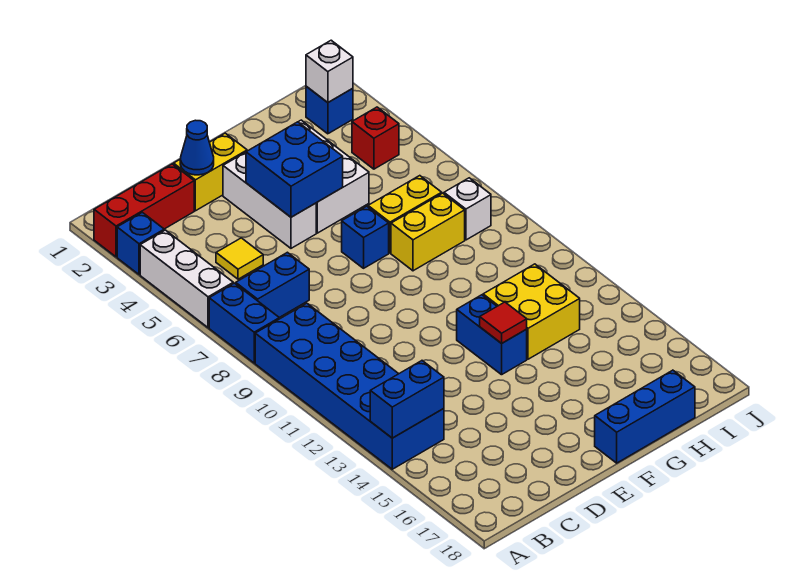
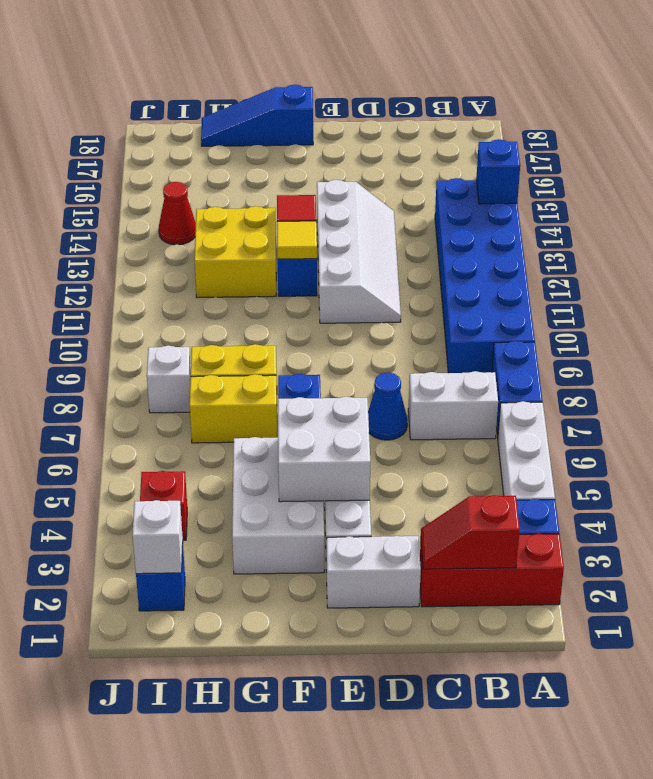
blue 1x2 brick [370,361,444,438] -> blue 1x1 brick [476,139,520,204]
none -> red 1x2 slope [421,495,520,569]
blue 1x2 brick [236,252,309,318] -> white 1x2 brick [408,371,498,440]
yellow 1x1 tile [216,238,263,279] -> yellow 1x1 tile moved to [277,221,317,259]
yellow 1x2 brick [174,133,247,211] -> white 1x2 brick [327,536,421,608]
blue 1x1 cone [180,120,214,175] -> blue 1x1 cone moved to [368,372,407,440]
none -> white 2x4 slope [317,180,401,323]
blue 2x2 brick [246,122,343,217] -> white 2x2 brick [278,397,370,502]
blue 1x3 brick [595,370,695,463] -> blue 1x3 slope [201,85,313,146]
none -> red 1x1 cone [159,182,196,245]

